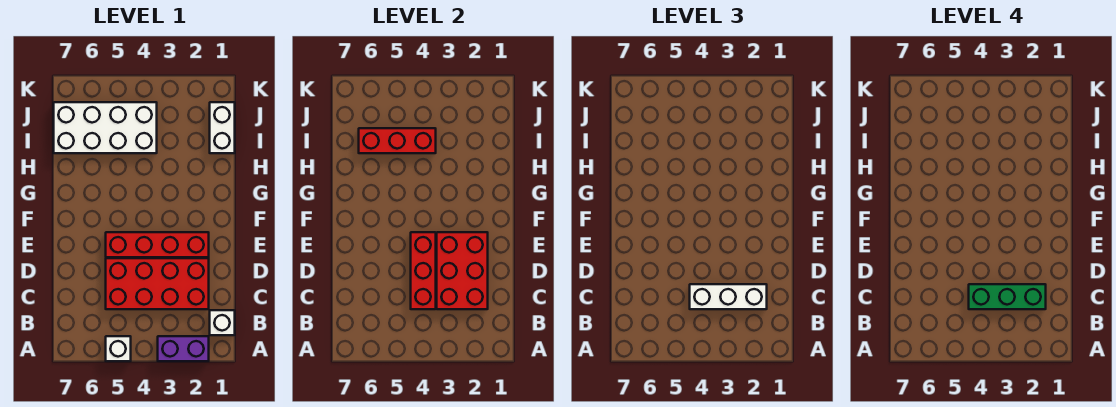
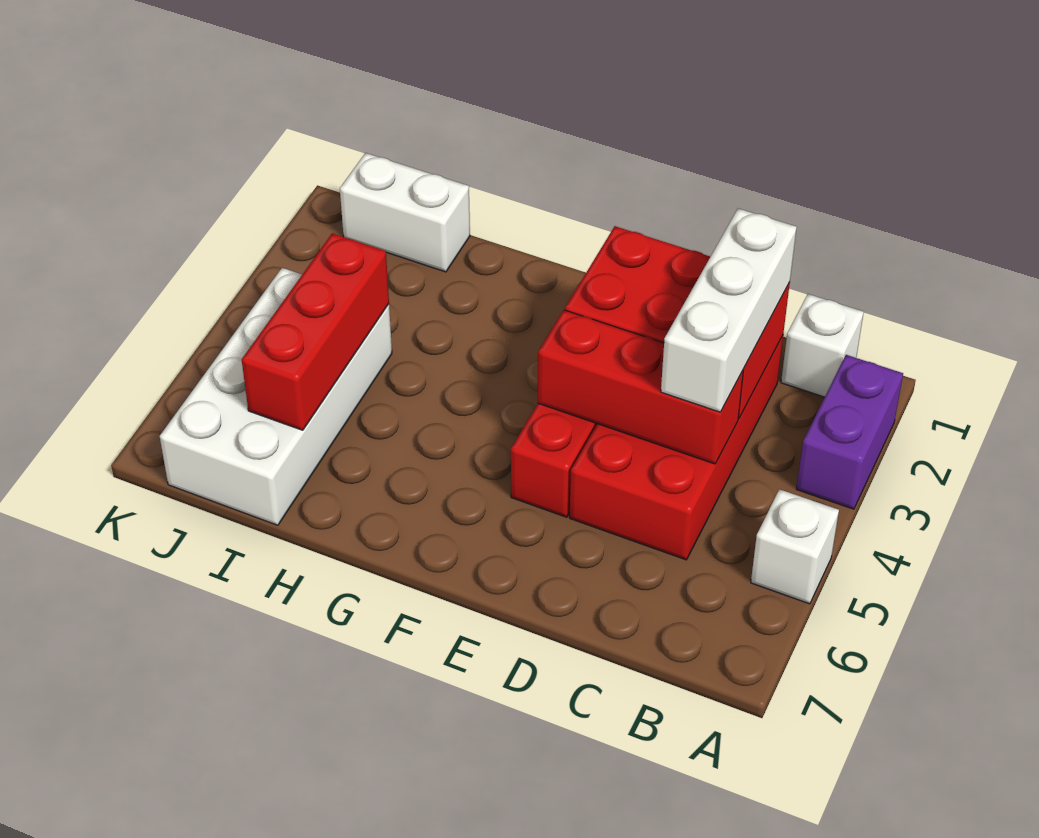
green 1x3 brick [969,284,1046,309] -> none

